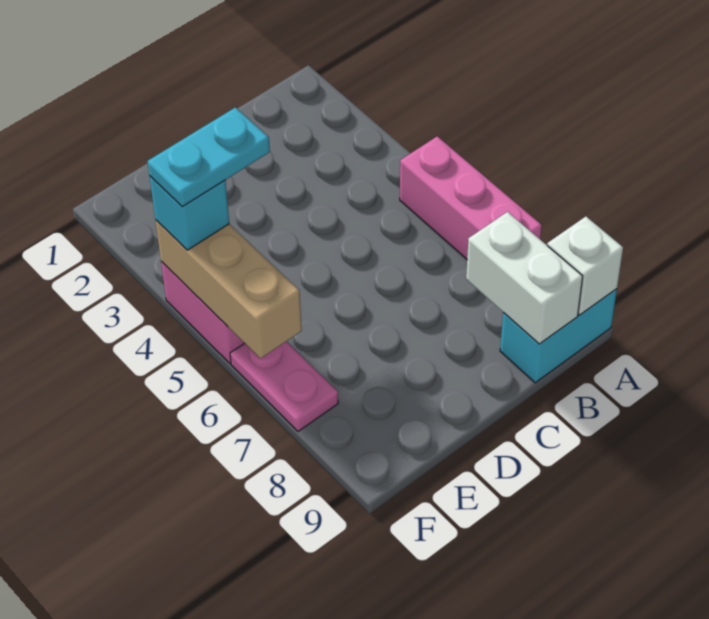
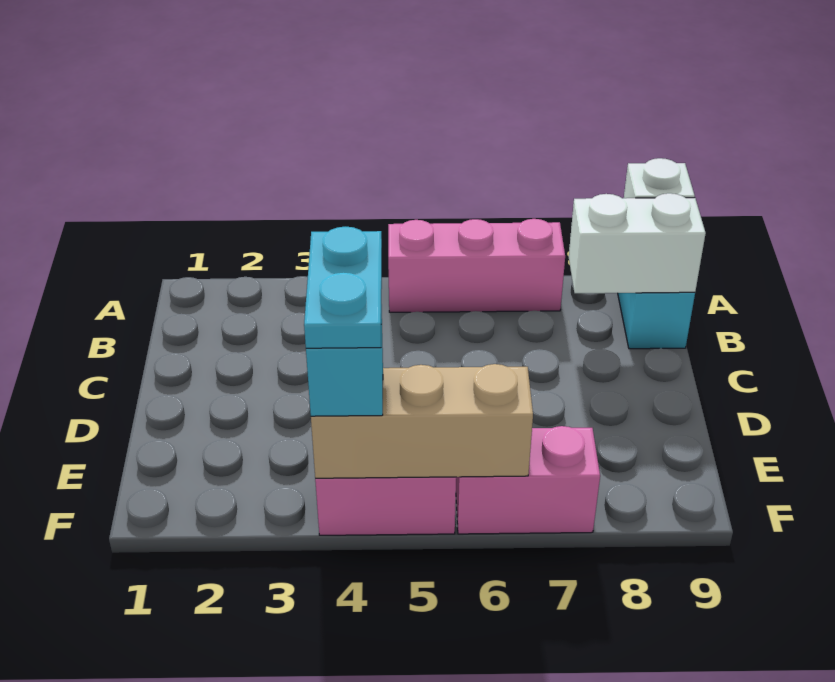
pink 1x2 plate [230,342,338,431] -> pink 1x2 brick [456,426,600,534]

